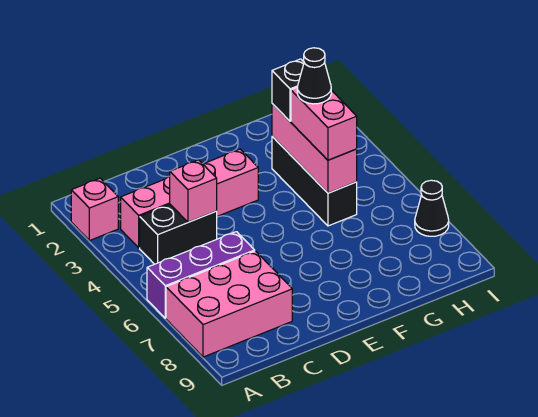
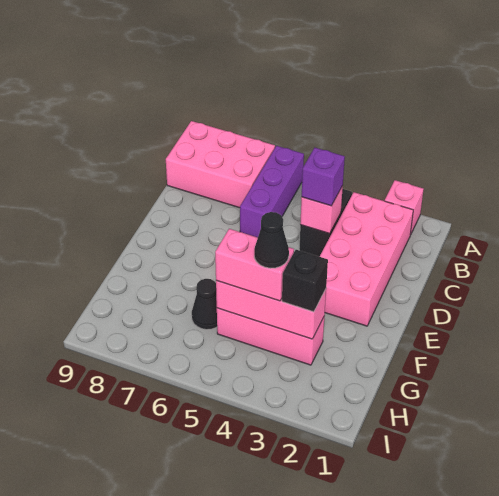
pink 2x3 brick [166,251,292,357] -> pink 2x3 brick turned to [166,121,275,208]
pink 1x4 brick [121,149,258,248] -> pink 2x4 brick [320,192,413,326]
none -> purple 1x1 brick [302,148,345,206]
black 1x3 brick [272,136,357,226] -> pink 1x3 brick [217,308,324,365]
black 1x1 cone [415,180,449,236] -> black 1x1 cone moved to [192,279,217,330]

